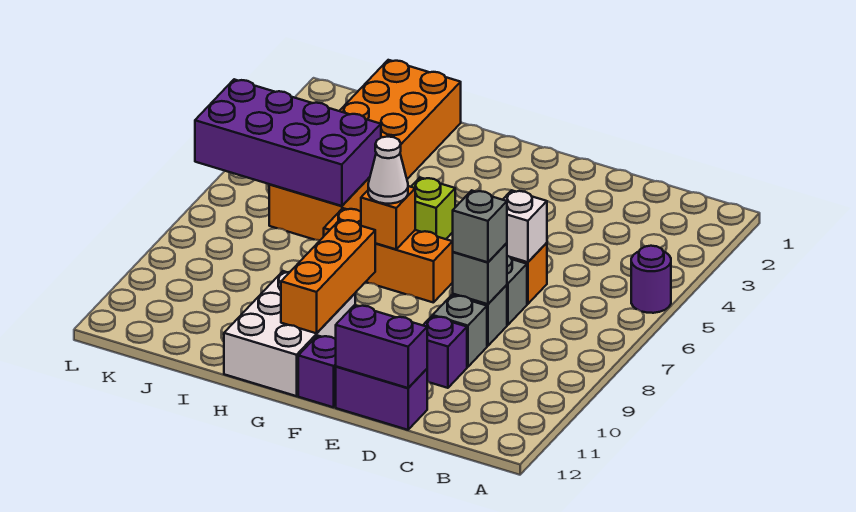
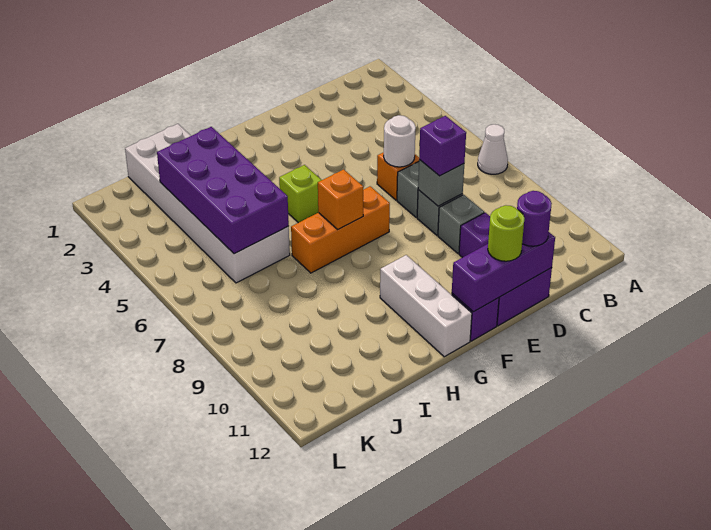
purple 1x1 round brick [631,246,671,313] -> purple 1x1 round brick moved to [517,191,552,246]
white 1x1 brick [503,190,547,262] -> white 1x1 round brick [384,115,416,167]
grey 1x1 brick [453,190,507,262] -> purple 1x1 brick [419,116,466,176]
purple 1x2 brick [336,305,427,388] -> purple 1x3 brick [452,232,555,312]
none -> lime 1x1 round brick [488,205,524,261]
white 1x1 cone [368,137,408,204] -> white 1x1 cone moved to [478,124,508,174]
orange 1x3 brick [281,220,376,333] -> none
white 2x3 brick [224,271,355,396] -> white 1x3 brick [380,255,472,357]
orange 2x6 brick [269,60,461,240] -> white 2x6 brick [125,124,290,283]
purple 2x4 brick [195,79,381,206] -> purple 2x4 brick turned to [157,127,289,254]

